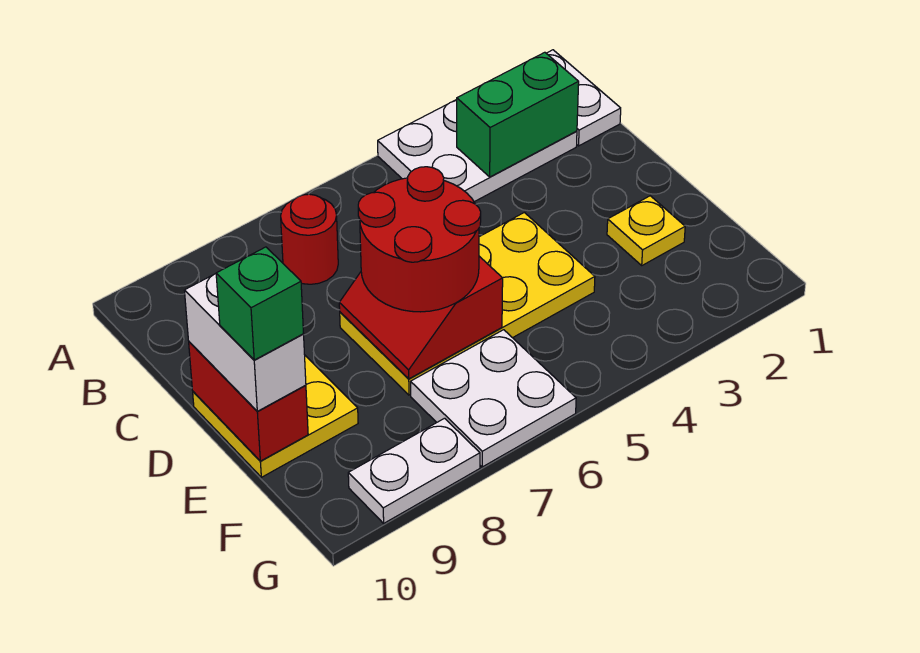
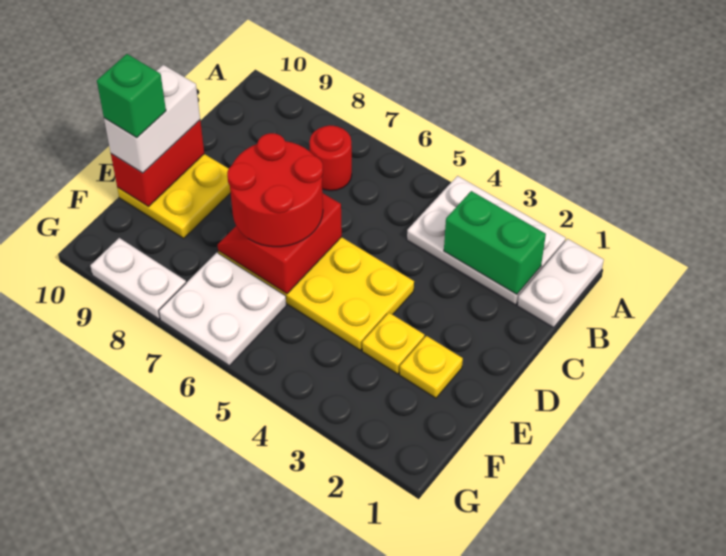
none -> yellow 1x1 plate [362,313,424,374]

